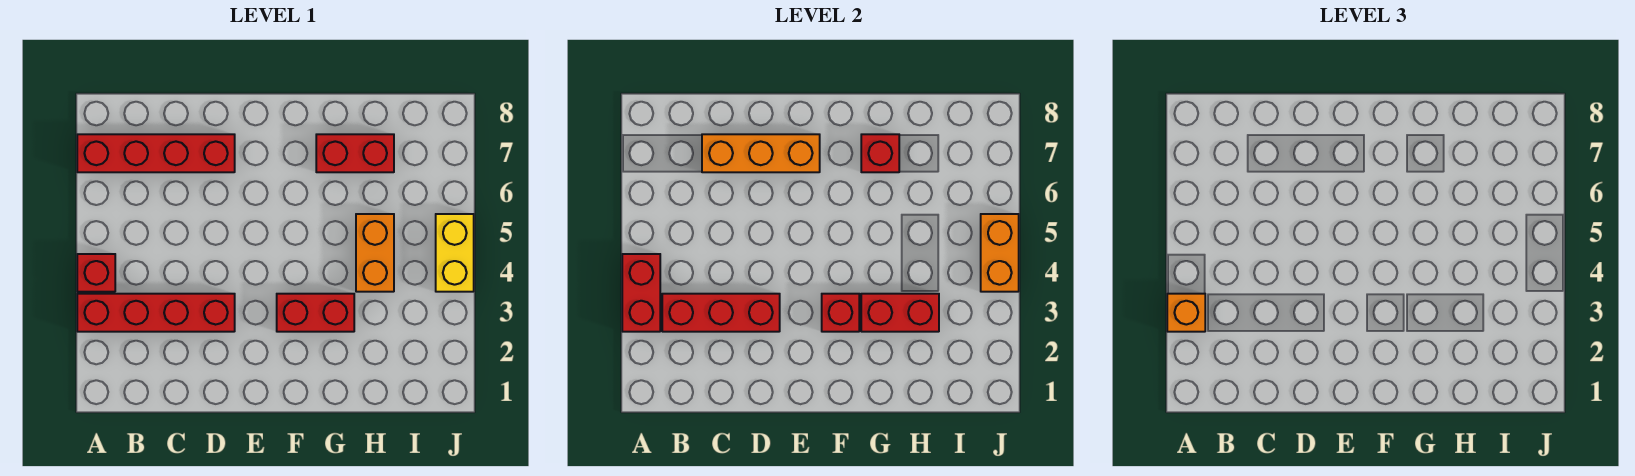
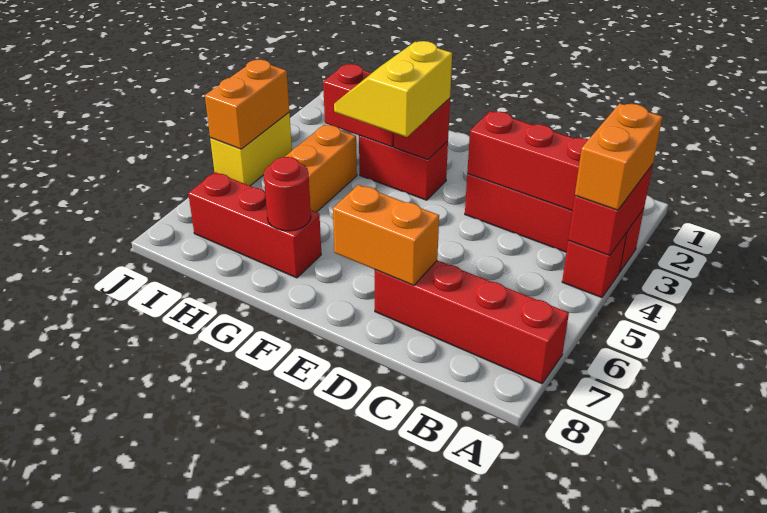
orange 1x1 brick [1167,294,1205,332] -> orange 1x2 brick [575,103,662,210]
orange 1x3 brick [702,134,820,172] -> orange 1x2 brick [333,185,439,286]
none -> yellow 2x2 slope [334,41,452,137]
red 1x2 brick [316,134,394,172] -> red 1x3 brick [188,172,321,278]
red 1x1 brick [861,134,899,172] -> red 1x1 round brick [264,157,311,231]

